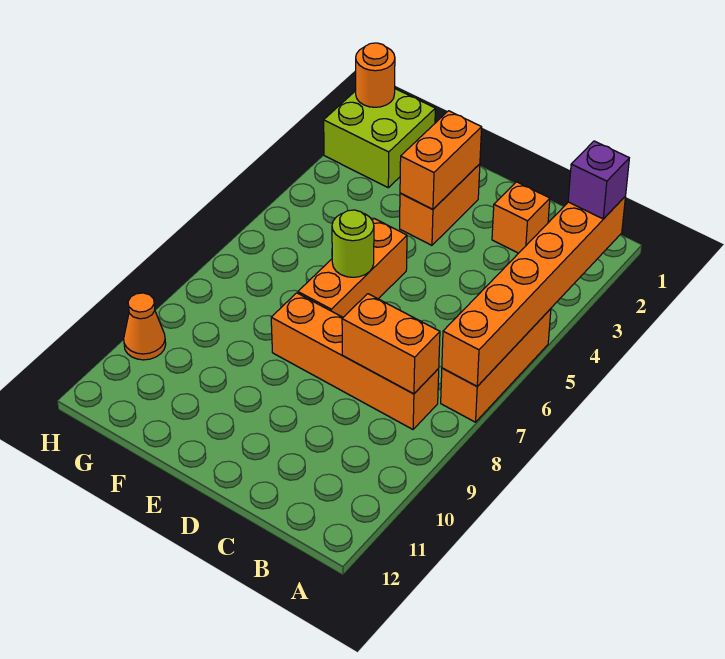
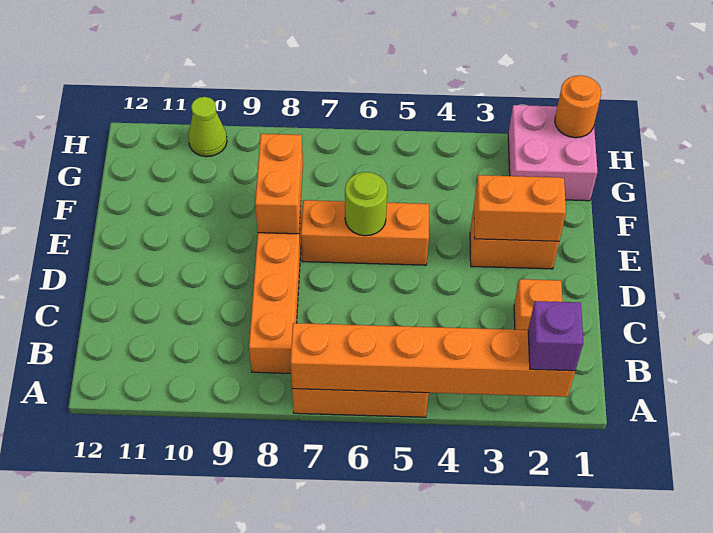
orange 1x2 brick [342,294,440,394] -> orange 1x2 brick moved to [255,134,303,234]
lime 2x2 brick [324,89,435,188] -> pink 2x2 brick [508,105,597,201]
orange 1x1 cone [124,293,166,360] -> lime 1x1 cone [188,97,227,157]

